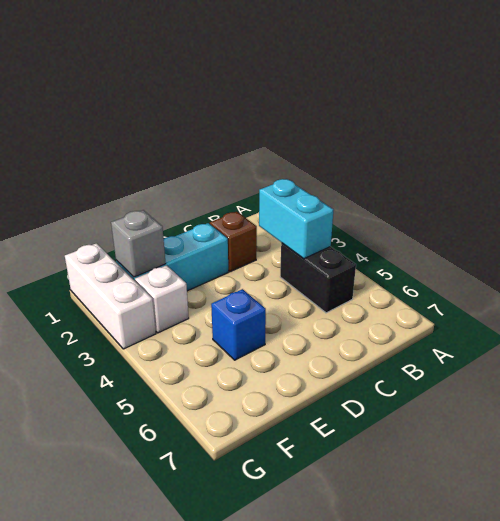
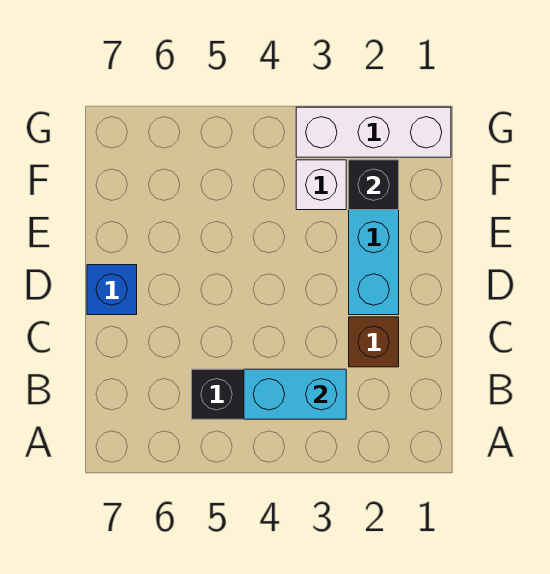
blue 1x1 brick [211,289,266,360] -> blue 1x1 brick moved to [87,265,137,315]
grey 1x1 brick [111,210,166,277] -> black 1x1 brick [349,160,399,210]

